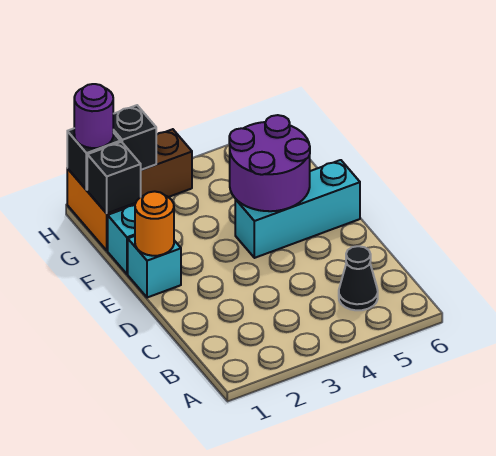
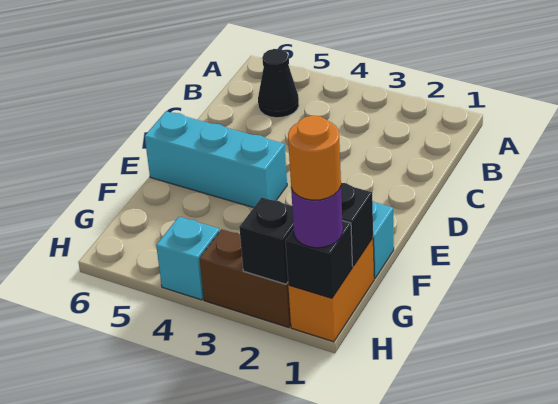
cyan 1x1 brick [128,236,181,298] -> cyan 1x1 brick moved to [156,217,220,300]
orange 1x1 round brick [135,191,174,256] -> orange 1x1 round brick moved to [288,116,341,200]
purple 2x2 round brick [229,115,310,211] -> none

